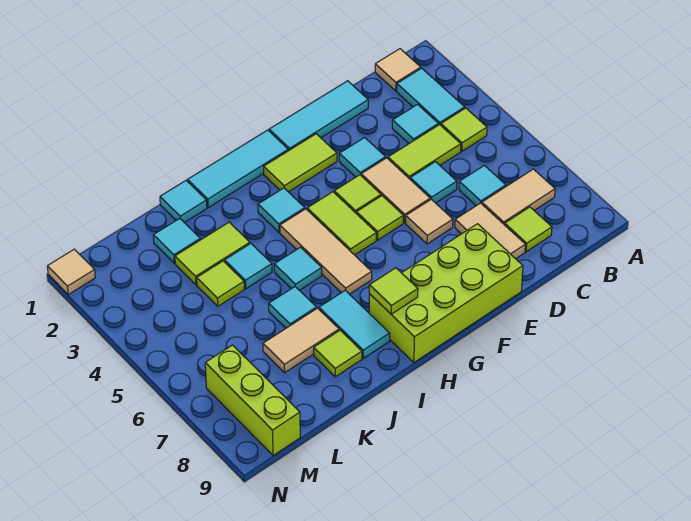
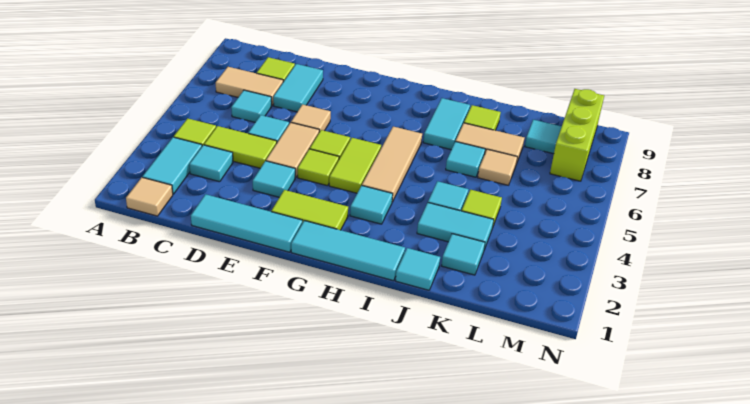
tan 1x2 tile [455,203,525,259] -> cyan 1x2 tile [273,64,323,112]
lime 2x4 brick [369,224,523,362] -> none
lime 1x1 tile [369,268,418,314] -> none
cyan 1x1 tile [274,247,322,290] -> cyan 1x1 tile moved to [525,120,562,154]
lime 1x2 tile [175,222,250,285] -> cyan 1x2 tile [417,203,494,249]
tan 1x1 tile [47,249,95,294] -> tan 1x1 tile moved to [478,149,517,185]

